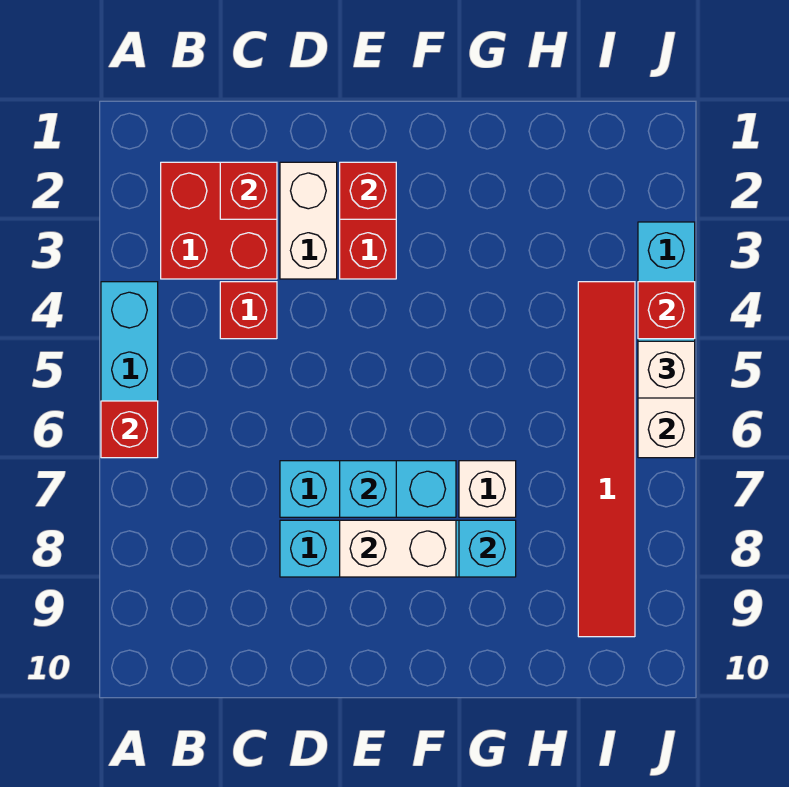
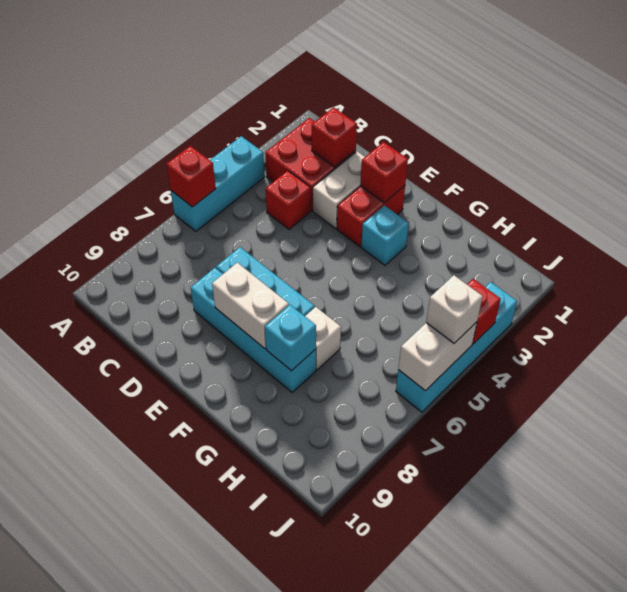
cyan 1x1 brick [340,461,396,517] -> cyan 1x1 brick moved to [361,205,409,265]
red 1x6 tile [578,282,635,637] -> none

